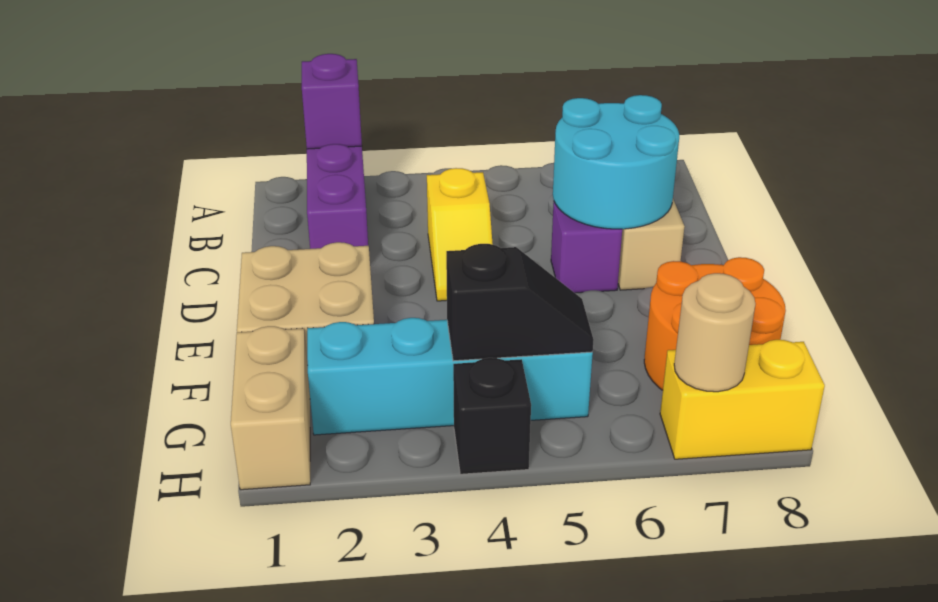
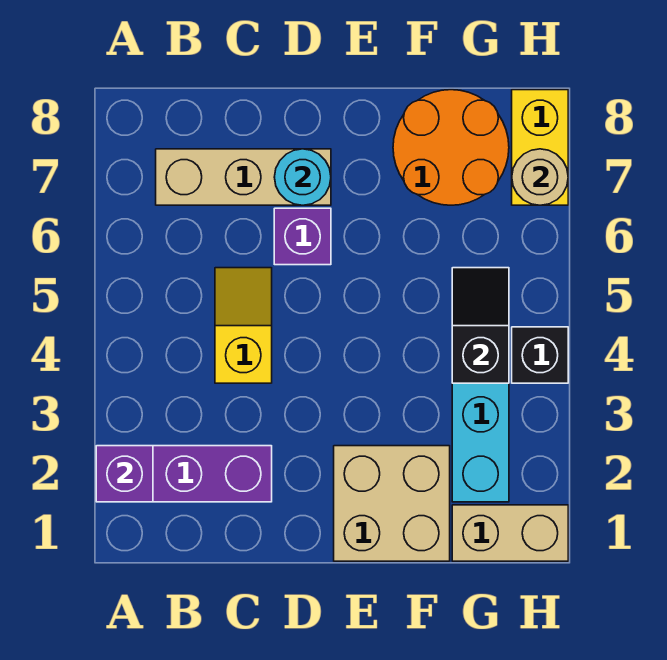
yellow 1x2 slope [427,168,493,301] -> yellow 1x2 slope turned to [215,268,272,383]
cyan 2x2 round brick [553,95,679,229] -> cyan 1x1 round brick [274,149,331,205]

